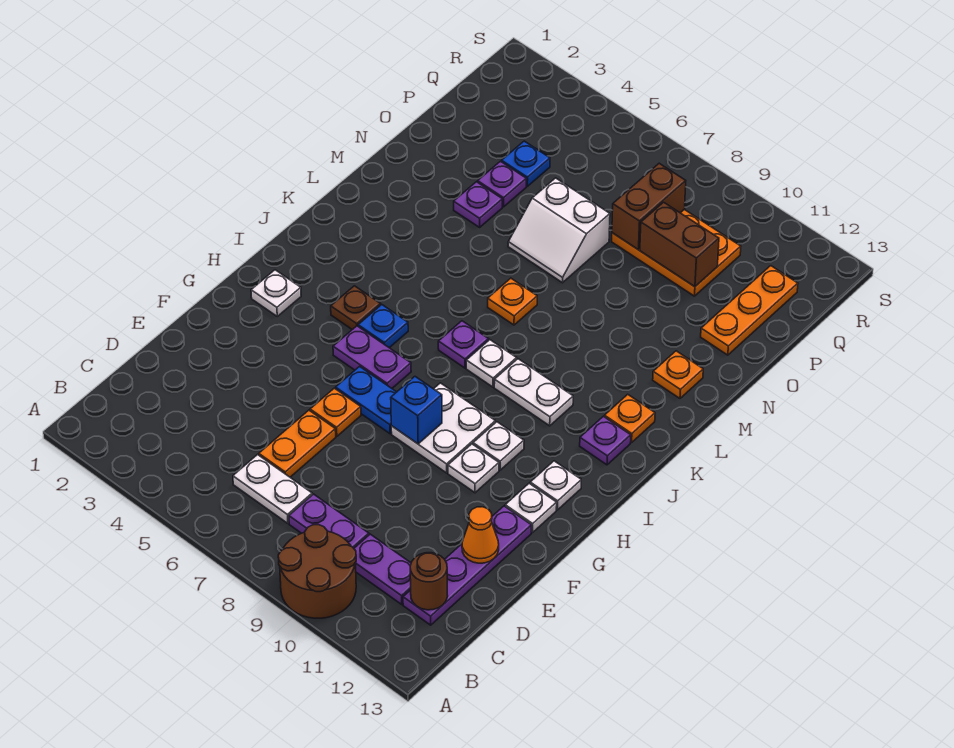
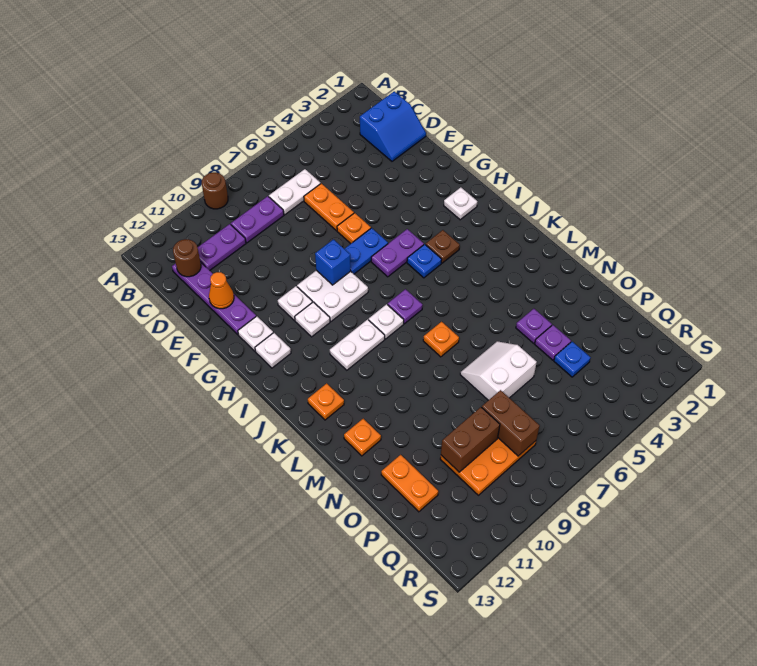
brown 2x2 round brick [278,525,356,618] -> brown 1x1 round brick [202,172,228,209]
none -> blue 2x2 slope [360,91,426,161]
purple 1x1 plate [580,416,631,465] -> none
orange 1x3 plate [701,266,798,355] -> orange 1x2 plate [381,455,438,512]

